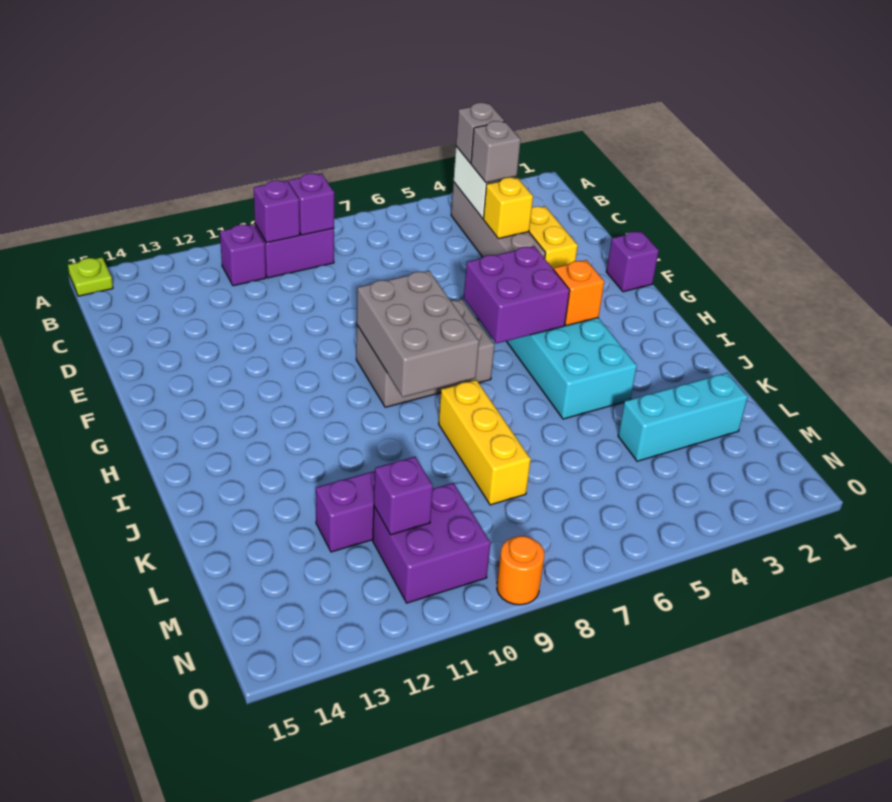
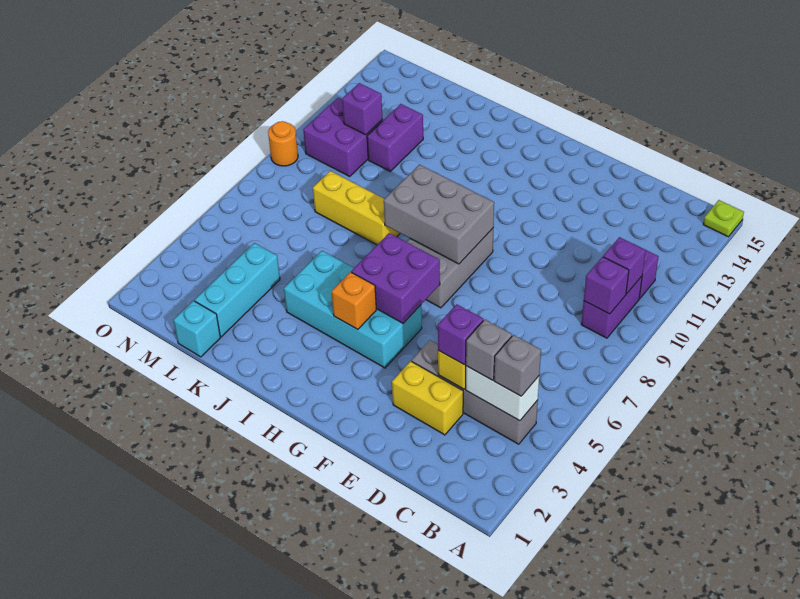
purple 1x1 brick [606,231,659,292] -> purple 1x1 brick moved to [438,304,483,365]
none -> cyan 1x1 brick [173,301,220,357]

